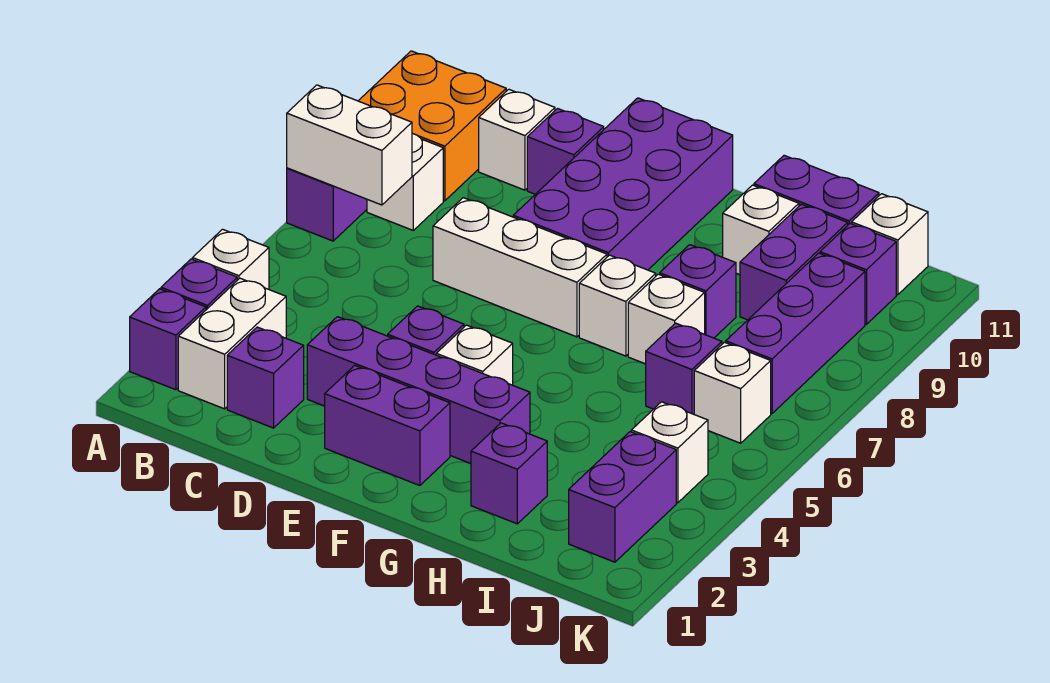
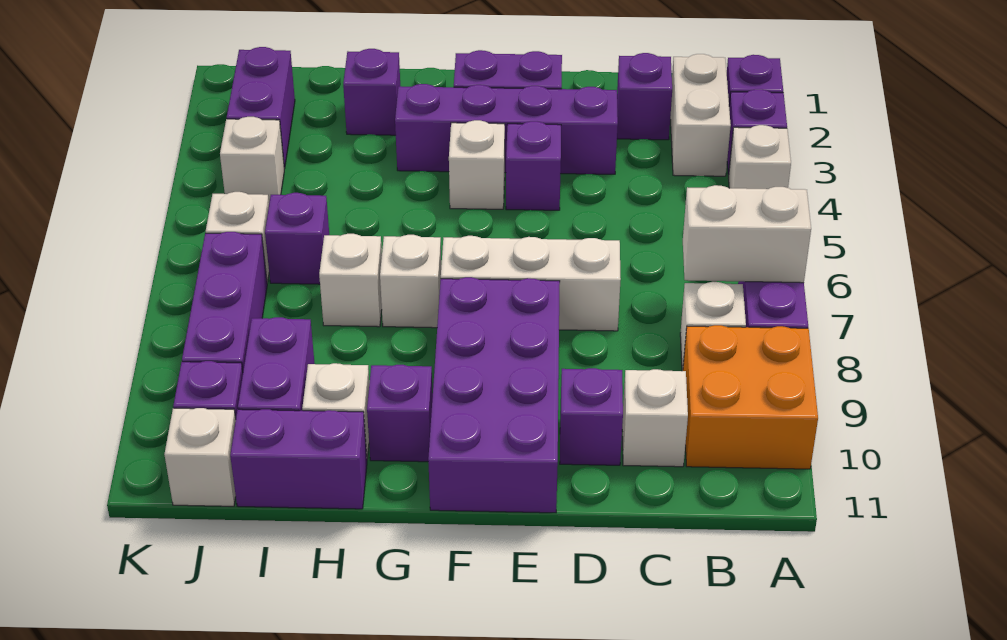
purple 1x1 brick [660,245,736,338] -> purple 1x1 brick moved to [367,365,433,462]

